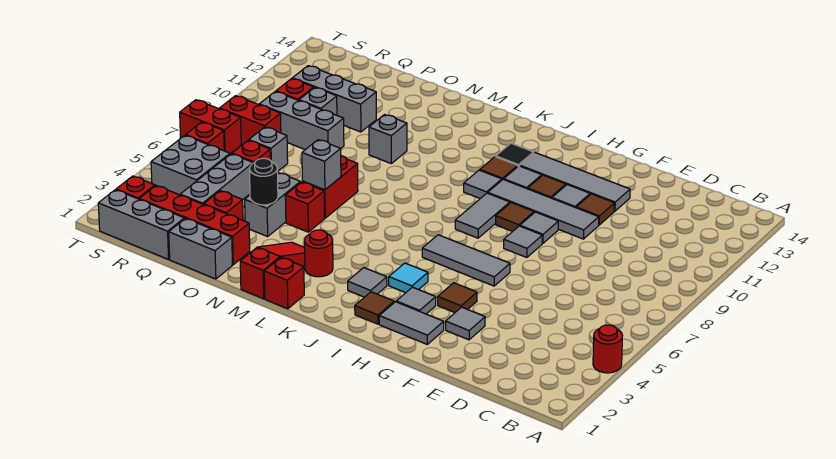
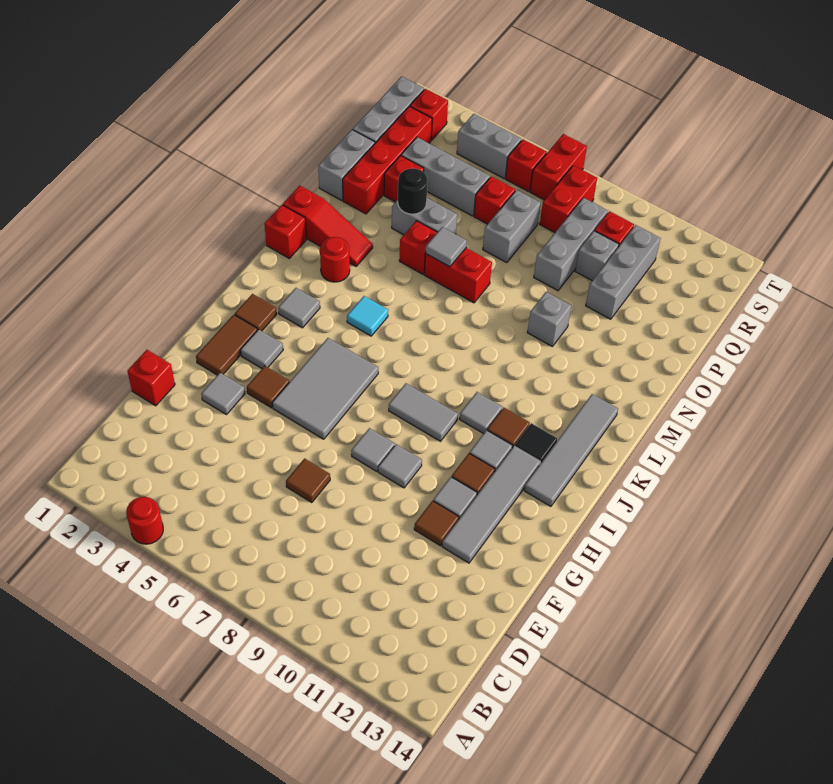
none -> red 1x1 brick [127,350,175,406]
grey 1x4 tile [488,179,599,239] -> grey 1x4 tile moved to [524,394,618,506]
grey 1x2 tile [379,302,444,344] -> brown 1x2 tile [196,315,257,375]
grey 1x3 tile [422,235,510,286] -> grey 2x3 tile [272,338,378,439]
brown 1x1 tile [496,203,534,232] -> brown 1x1 tile moved to [286,458,330,503]
cyan 1x1 tile [389,263,428,293] -> cyan 1x1 tile moved to [347,296,388,336]
grey 1x1 brick [302,140,341,190] -> grey 1x1 tile [426,227,467,267]
grey 1x1 brick [249,127,288,172] -> grey 1x2 brick [483,190,541,263]
grey 2x2 brick [151,135,230,195] -> grey 1x2 brick [457,114,522,178]

